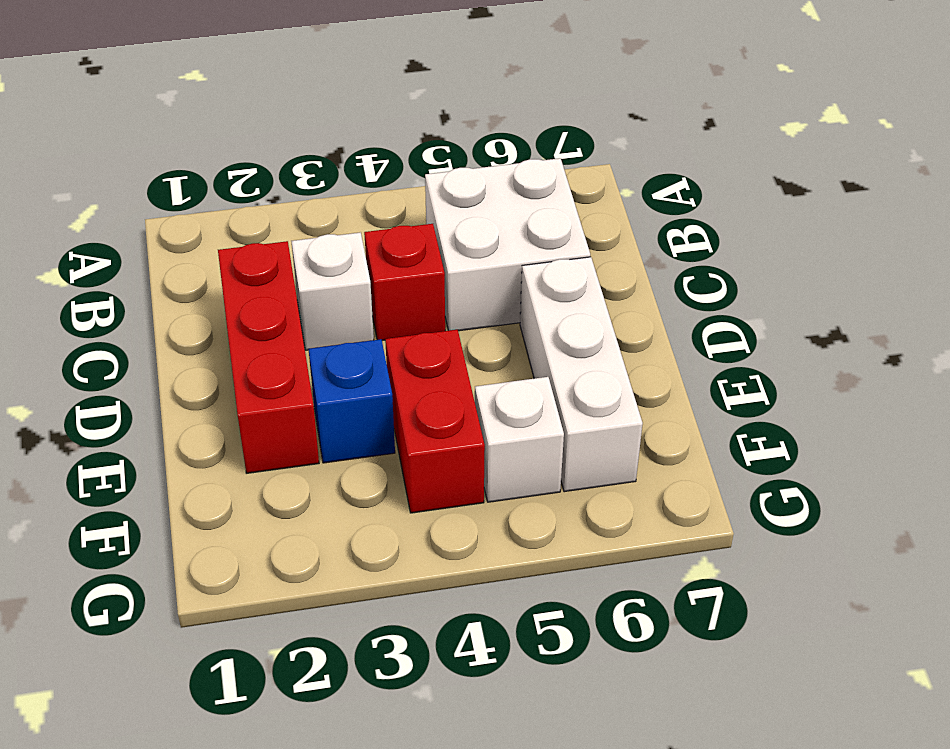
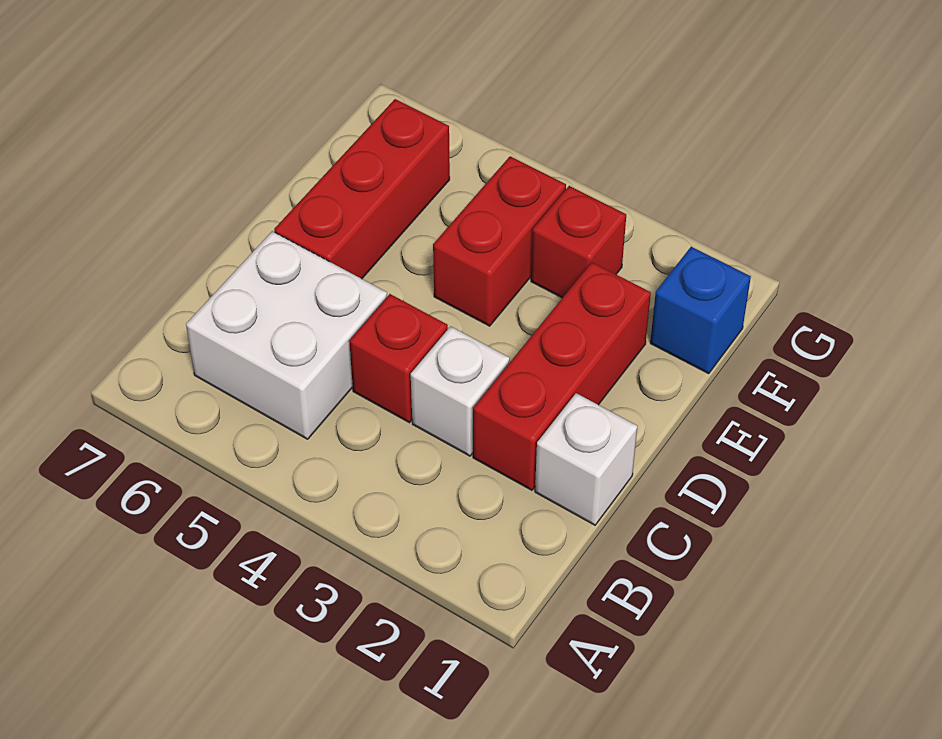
white 1x3 brick [520,257,643,492] -> red 1x3 brick [274,99,450,279]
blue 1x1 brick [309,339,395,463] -> blue 1x1 brick moved to [650,247,751,374]
none -> red 1x1 brick [531,186,626,298]
white 1x1 brick [475,377,564,502] -> white 1x1 brick moved to [535,393,637,525]

